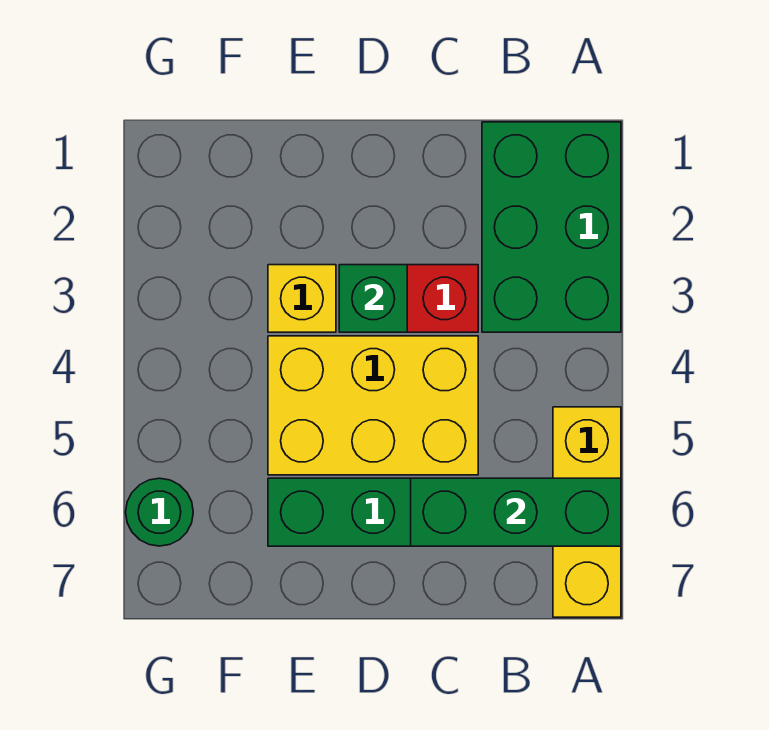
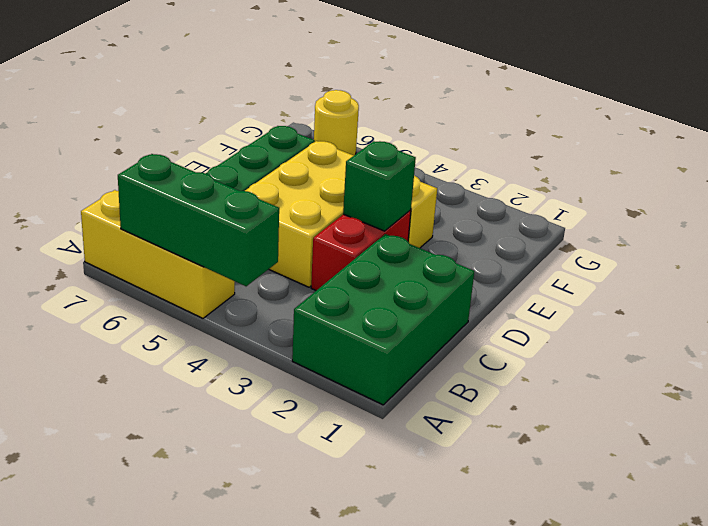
green 2x3 brick [482,122,621,332] -> green 2x3 brick turned to [292,234,474,405]
green 1x3 brick [411,478,621,546] -> green 1x3 brick turned to [118,154,279,286]
green 1x1 round brick [126,478,193,546] -> yellow 1x1 round brick [314,90,359,155]

